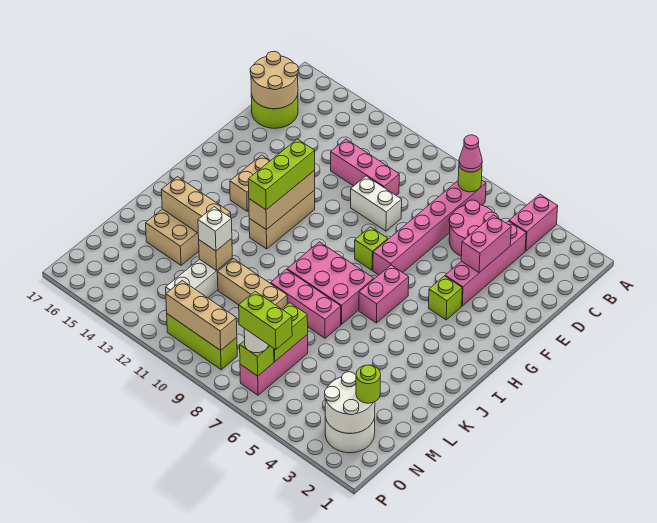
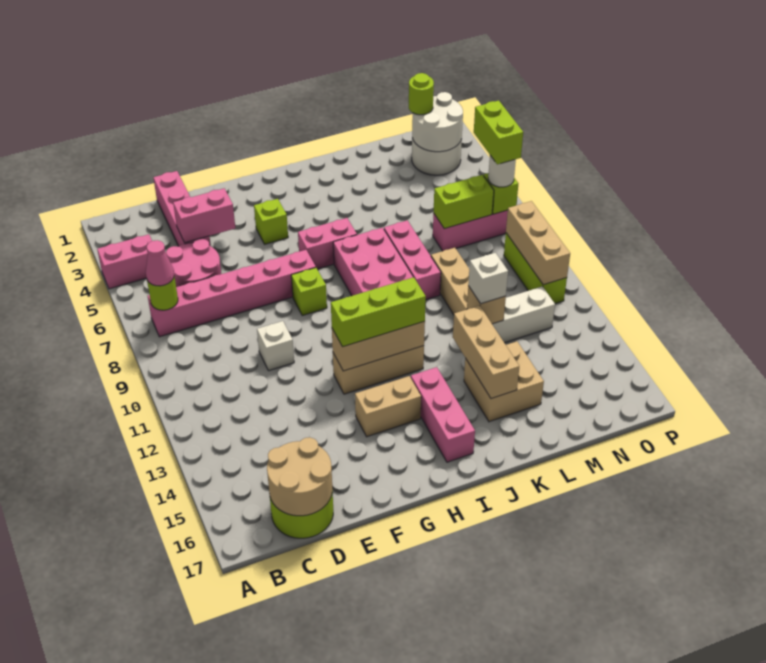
pink 1x4 brick [445,221,526,306] -> pink 1x4 brick turned to [153,171,211,246]
pink 1x3 brick [331,139,399,195] -> pink 1x3 brick moved to [411,367,475,462]
white 1x2 brick [351,176,402,231] -> white 1x1 brick [257,321,294,371]

